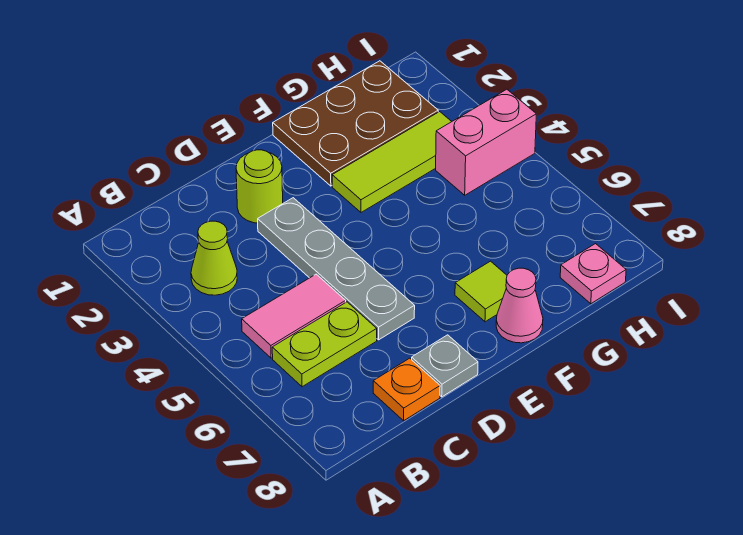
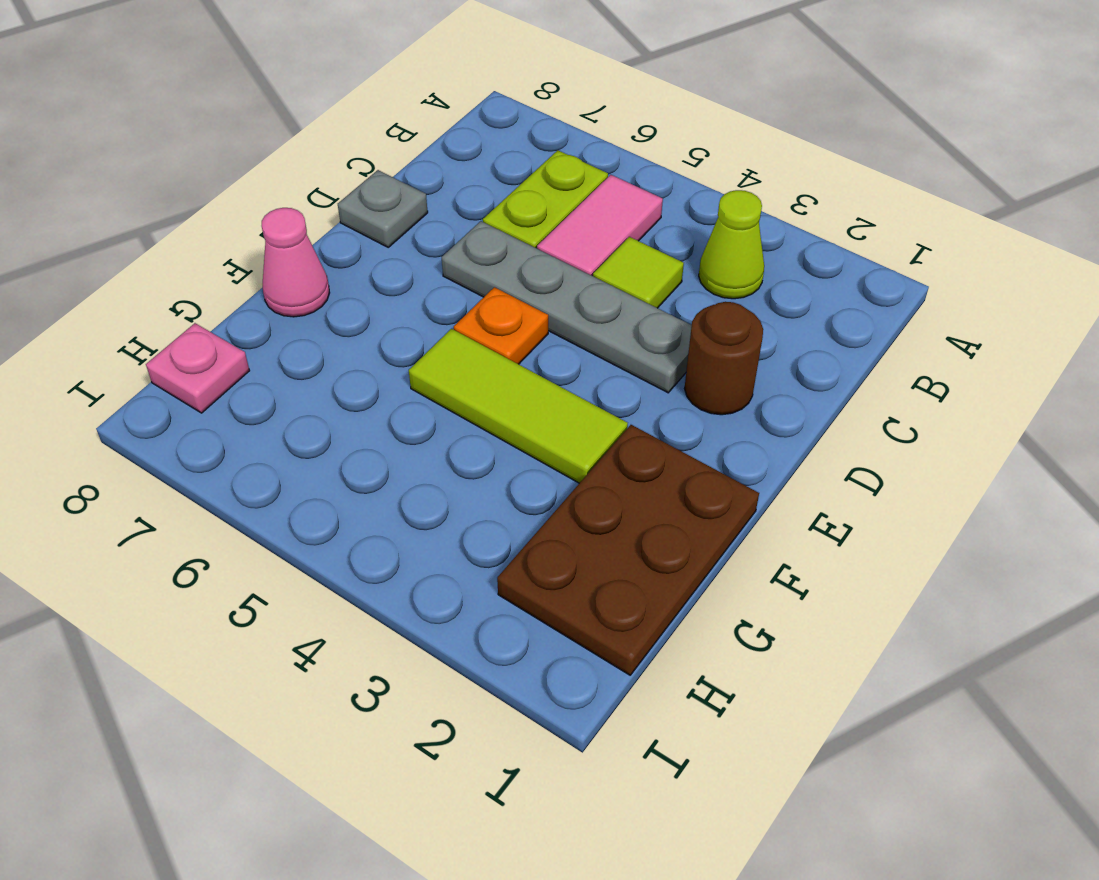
orange 1x1 plate [373,358,440,421] -> orange 1x1 plate moved to [454,287,548,364]
lime 1x1 round brick [236,150,283,223] -> brown 1x1 round brick [685,302,763,415]
lime 1x3 tile [332,112,452,212] -> lime 1x3 tile turned to [409,329,628,483]
lime 1x1 tile [455,261,507,322] -> lime 1x1 tile moved to [593,237,684,308]
pink 1x2 brick [436,89,536,195] -> none

